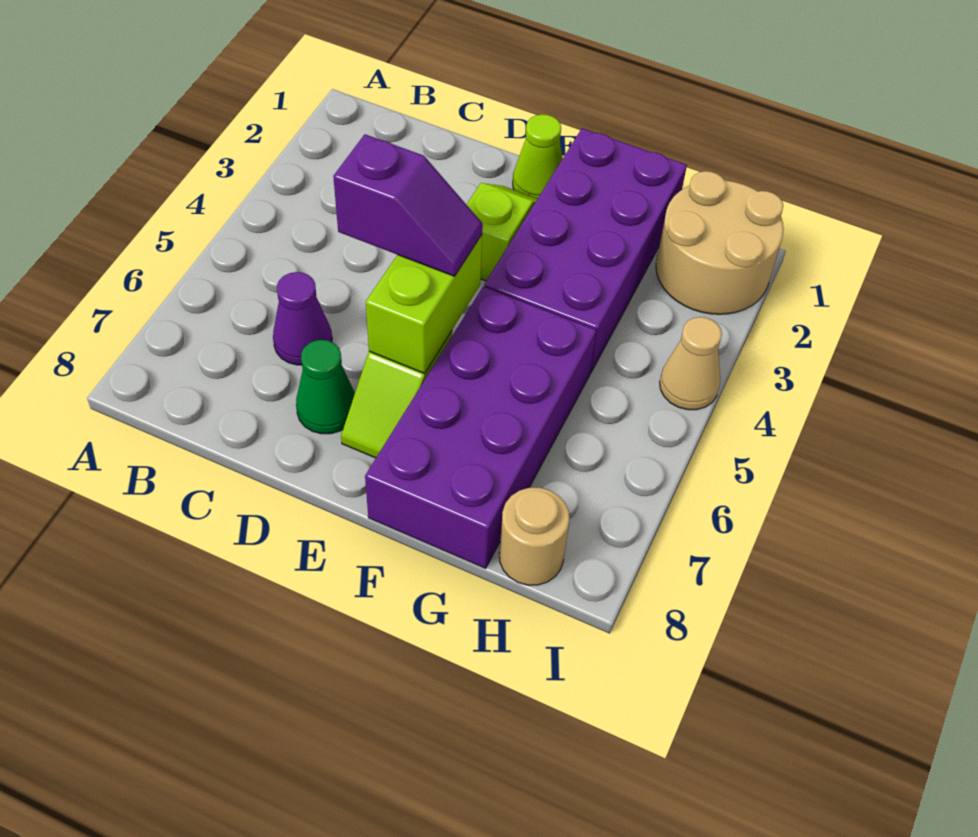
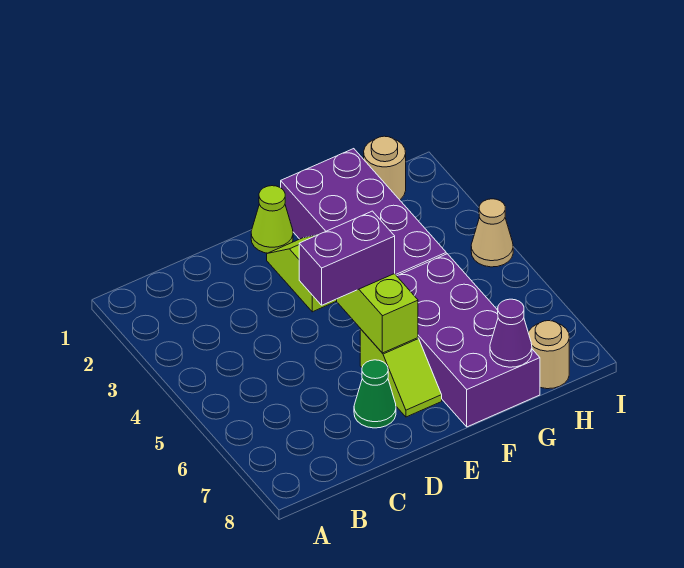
purple 1x1 cone [273,272,332,365] -> purple 1x1 cone moved to [490,299,532,367]
purple 1x2 slope [333,134,483,276] -> purple 1x2 brick [299,211,395,305]
tan 2x2 round brick [656,171,784,314] -> tan 1x1 round brick [364,136,406,200]

